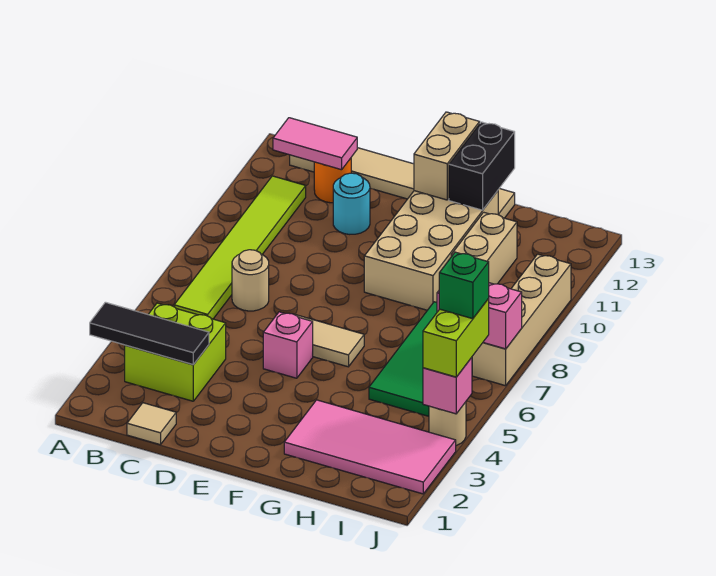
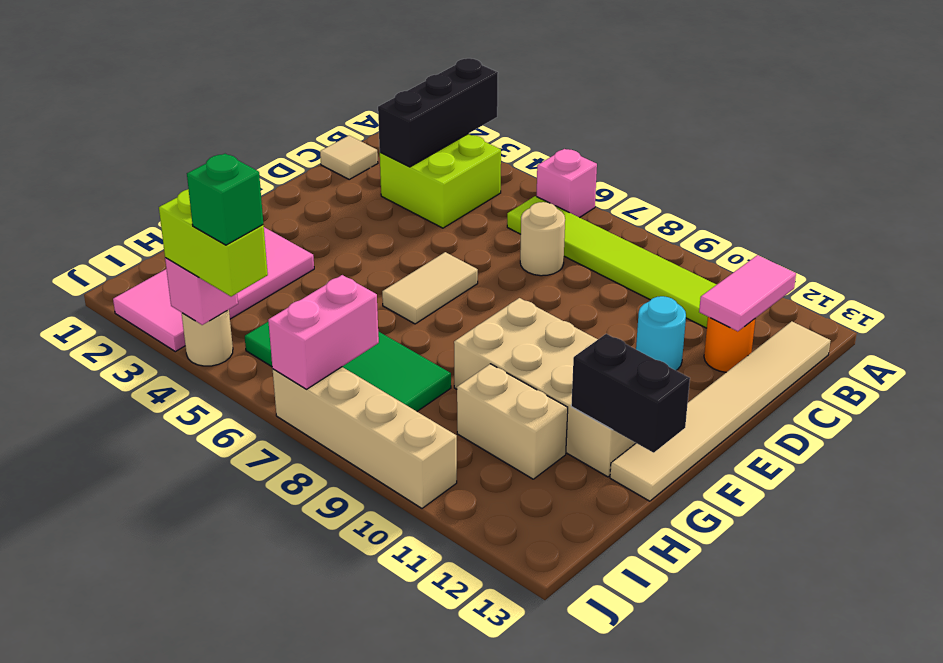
black 1x3 tile [90,302,209,365] -> black 1x3 brick [378,58,498,167]
pink 1x1 brick [263,312,313,378] -> pink 1x1 brick moved to [537,149,597,218]
tan 1x2 brick [414,112,480,200] -> none

